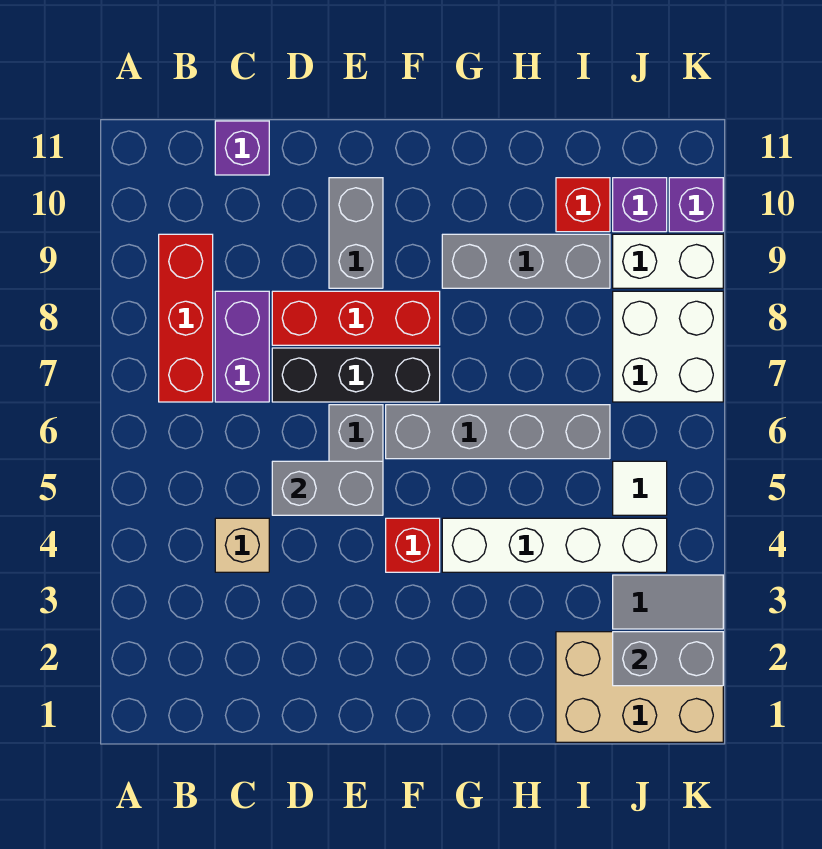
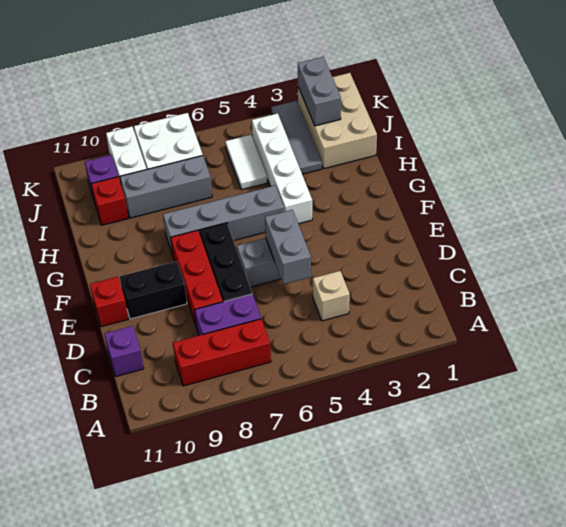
grey 1x2 brick [329,178,383,288] -> black 1x2 brick [120,261,187,319]
red 1x1 brick [386,518,440,572] -> red 1x1 brick moved to [90,277,128,327]
grey 1x4 brick [386,405,610,459] -> grey 1x4 brick turned to [163,186,284,255]
grey 1x3 brick [442,234,610,288] -> grey 1x3 brick turned to [120,156,212,218]
grey 1x2 tile [613,575,723,629] -> grey 1x3 tile [271,101,322,174]
white 1x1 tile [613,461,667,515] -> white 1x2 tile [225,135,267,190]
purple 1x1 brick [669,178,723,232] -> none

